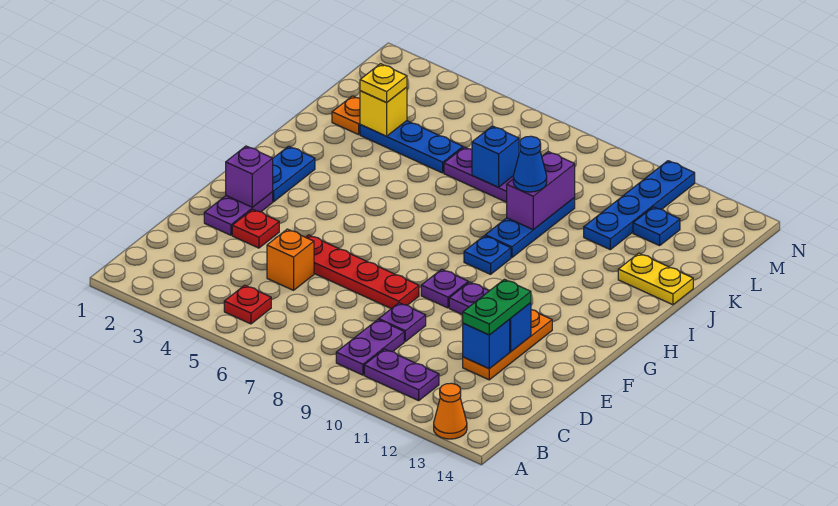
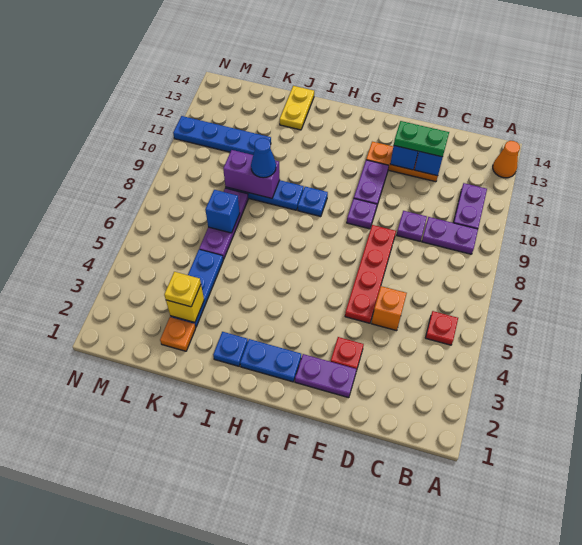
purple 1x1 brick [226,146,273,207] -> none
blue 1x1 plate [633,207,680,246] -> blue 1x1 plate moved to [213,332,248,366]

